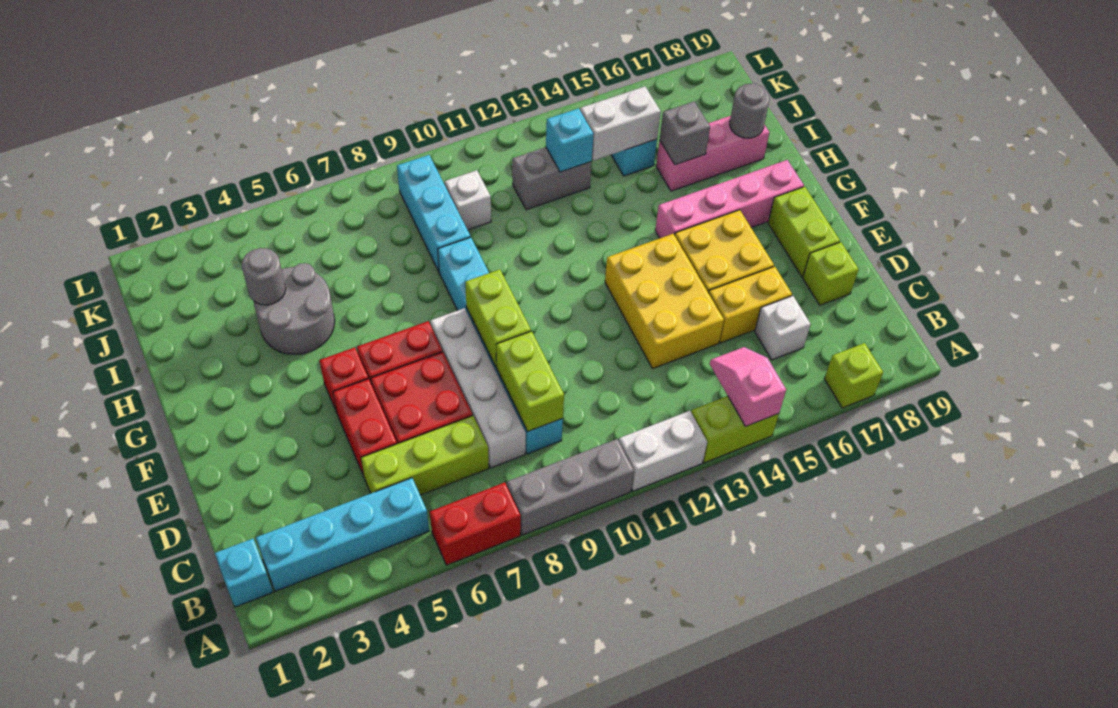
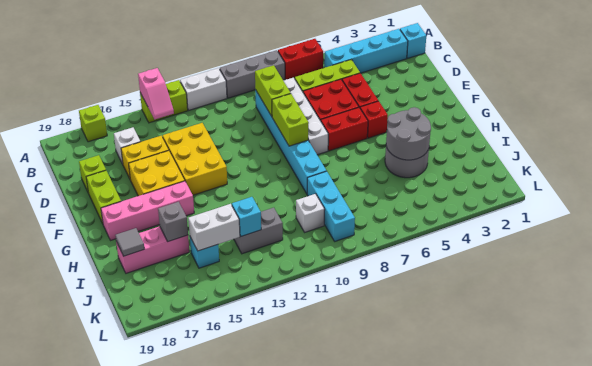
grey 1x1 round brick [242,248,286,305] -> grey 2x2 round brick [386,107,431,160]
grey 1x1 round brick [730,83,770,138] -> grey 1x1 tile [115,228,144,256]

